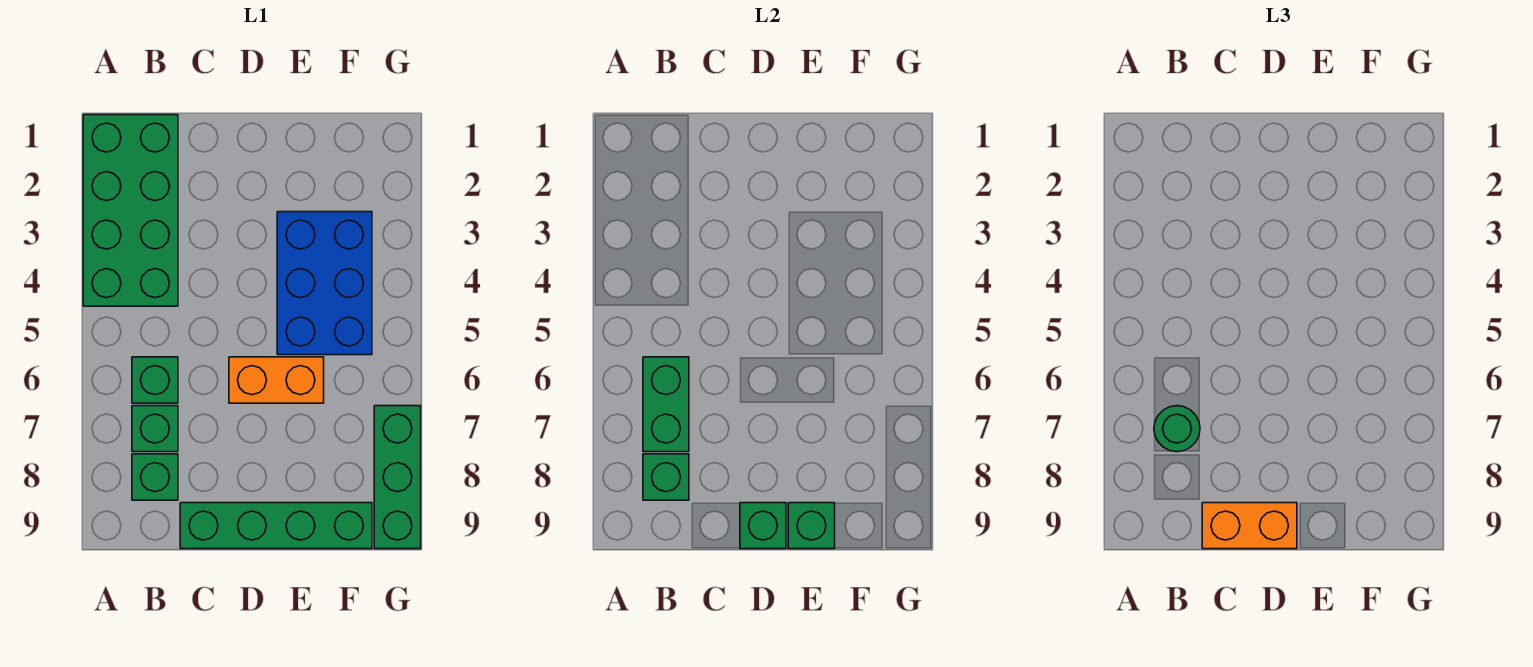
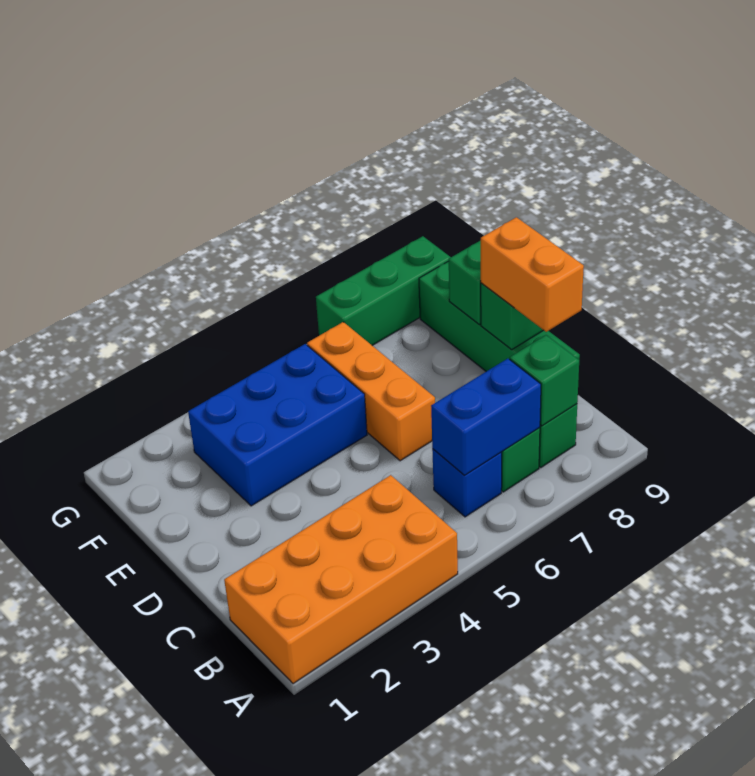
green 2x4 brick [83,115,178,306] -> orange 2x4 brick [224,475,458,684]
green 1x1 brick [132,357,178,403] -> blue 1x1 brick [432,449,502,517]
green 1x2 brick [643,357,689,452] -> blue 1x2 brick [431,359,541,476]
green 1x1 round brick [1154,406,1200,452] -> none
orange 1x2 brick [229,357,324,403] -> orange 1x3 brick [307,322,435,461]

